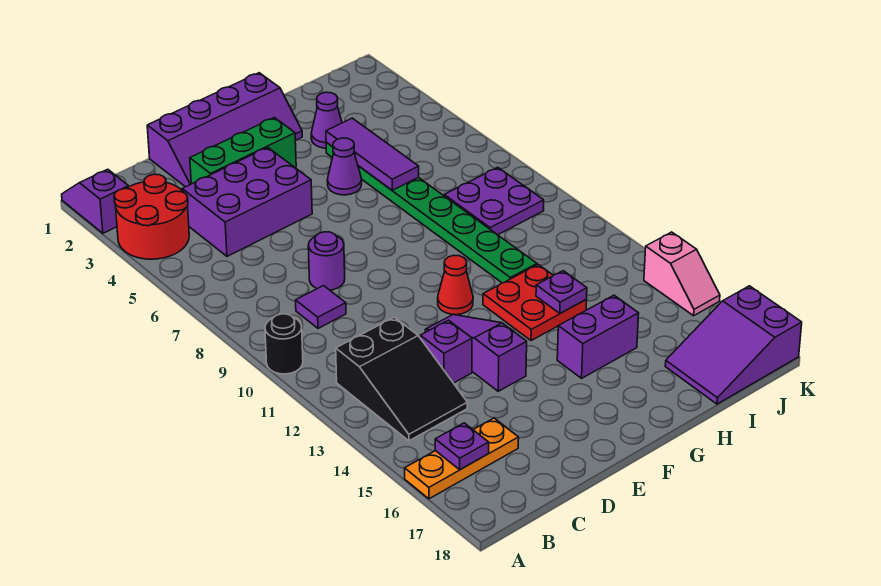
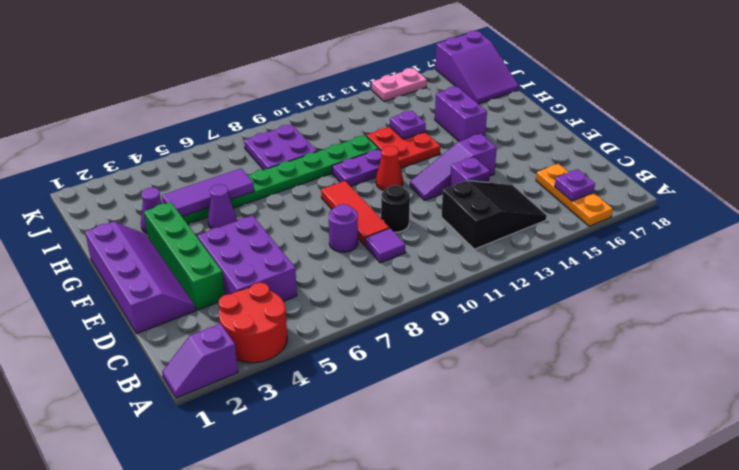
black 1x1 round brick [265,314,303,374] -> black 1x1 round brick moved to [381,185,410,232]
green 1x3 brick [190,118,296,184] -> green 1x4 brick [144,202,225,310]
none -> red 1x3 tile [321,181,389,245]
none -> purple 1x2 plate [332,149,381,186]
pink 1x2 slope [644,232,720,316] -> pink 1x2 plate [372,68,427,102]

